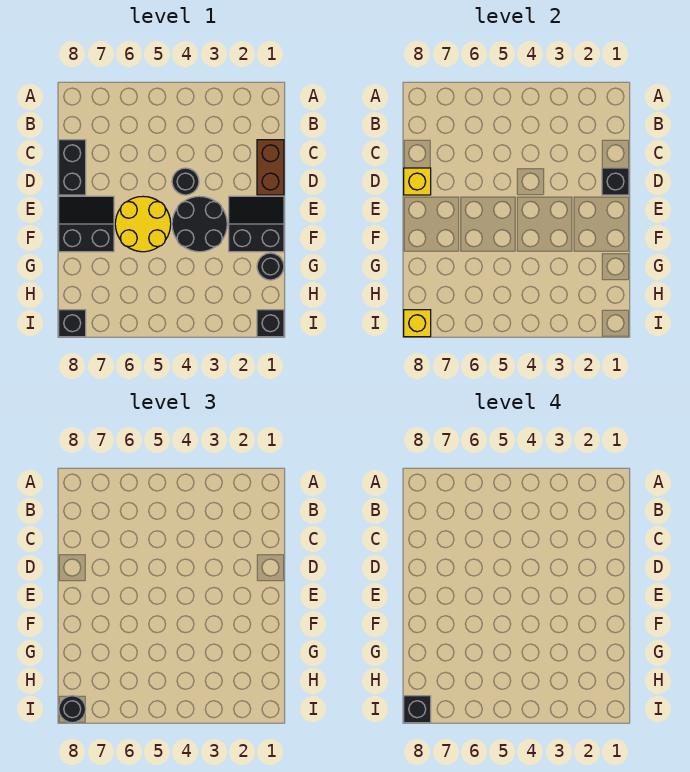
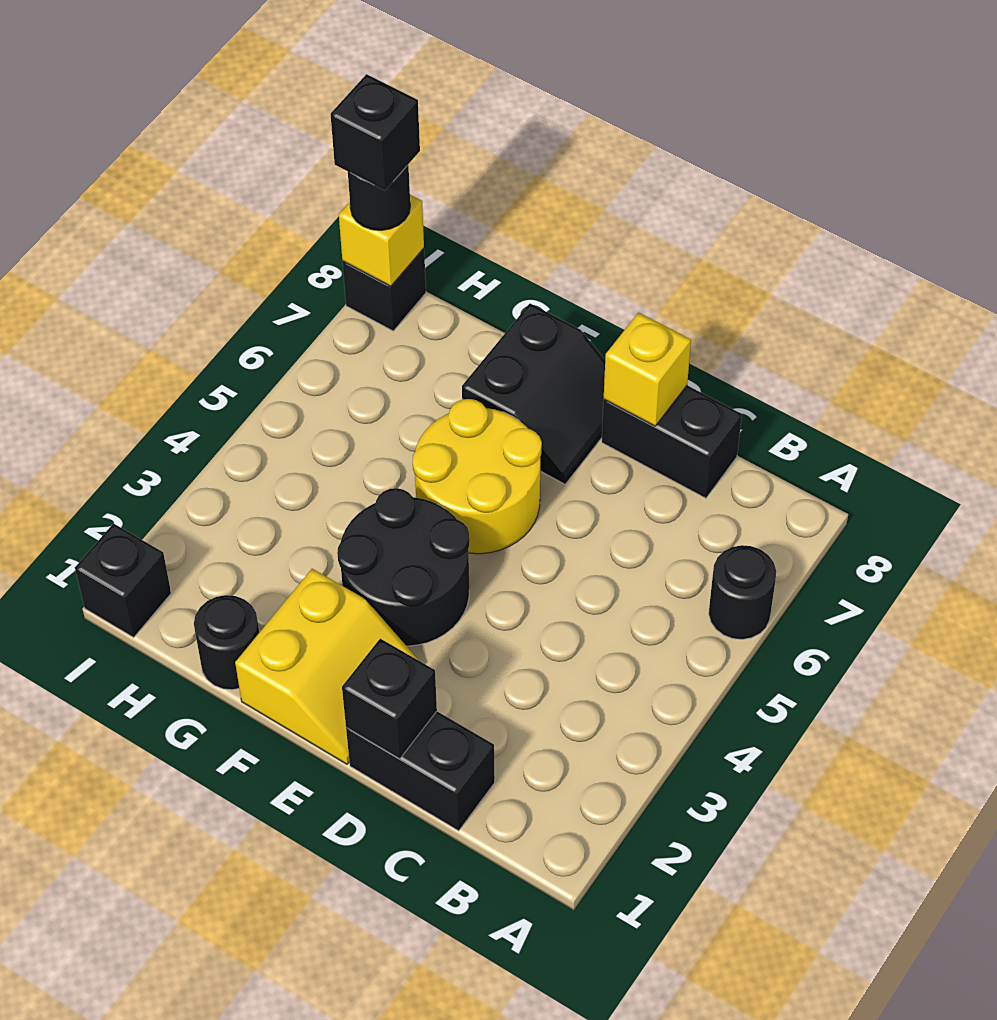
brown 1x2 brick [257,140,284,195] -> black 1x2 brick [346,711,495,831]
black 1x1 round brick [172,168,199,195] -> black 1x1 round brick moved to [709,545,776,639]
black 2x2 slope [229,196,284,252] -> yellow 2x2 slope [235,569,419,764]

